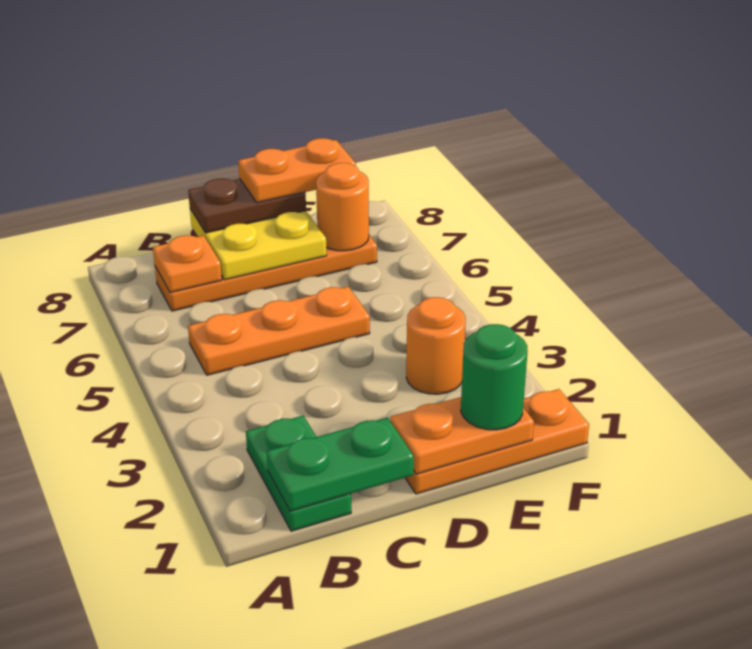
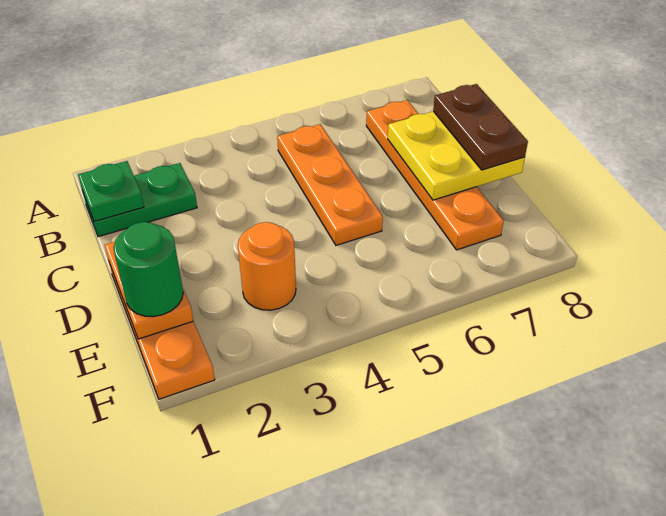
green 1x2 plate [267,417,414,511] -> green 1x1 plate [78,161,144,222]
orange 1x1 plate [153,235,222,293] -> none
orange 1x2 plate [238,138,356,203] -> none
orange 1x1 round brick [316,163,369,251] -> none

